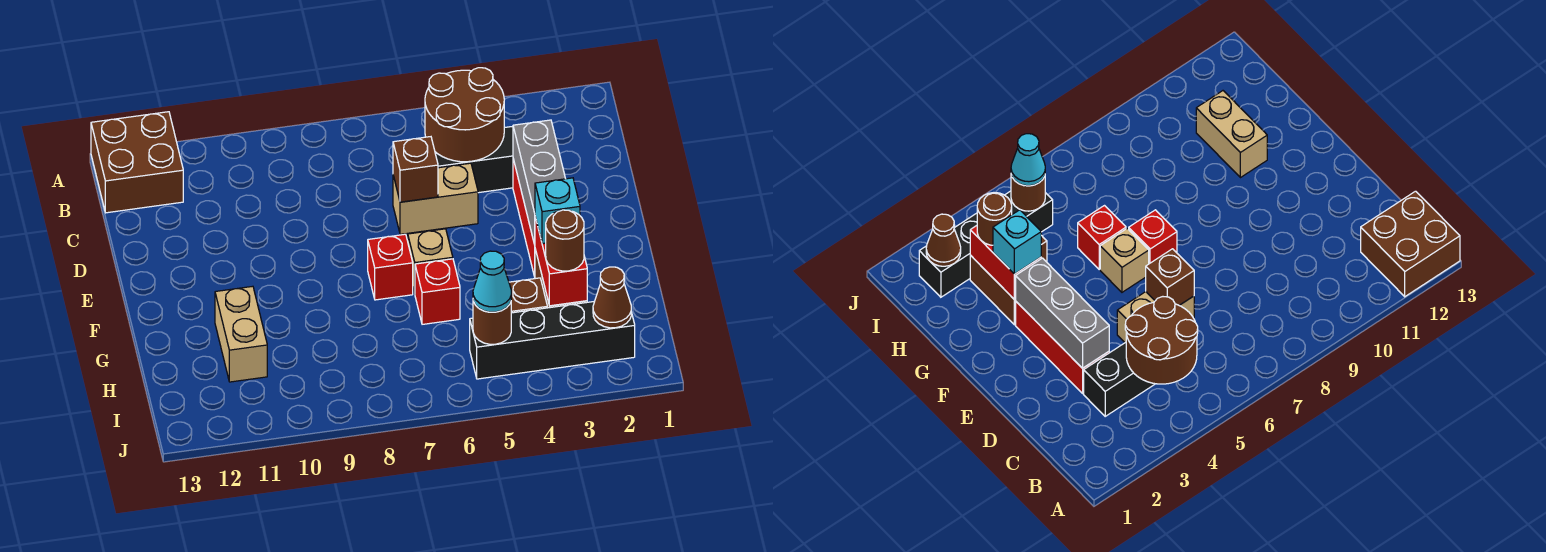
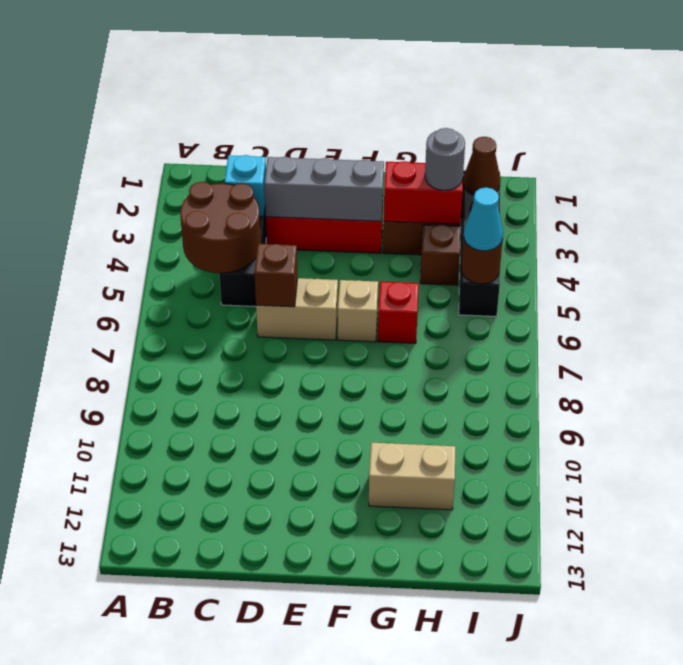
brown 2x2 brick [91,112,183,213] -> none
tan 1x2 brick [393,163,478,234] -> tan 1x2 brick turned to [256,278,338,340]
red 1x1 brick [368,234,413,300] -> none
cyan 1x1 brick [535,178,580,244] -> cyan 1x1 brick moved to [225,155,266,217]
brown 1x1 round brick [546,210,584,271] -> grey 1x1 round brick [425,128,465,190]

